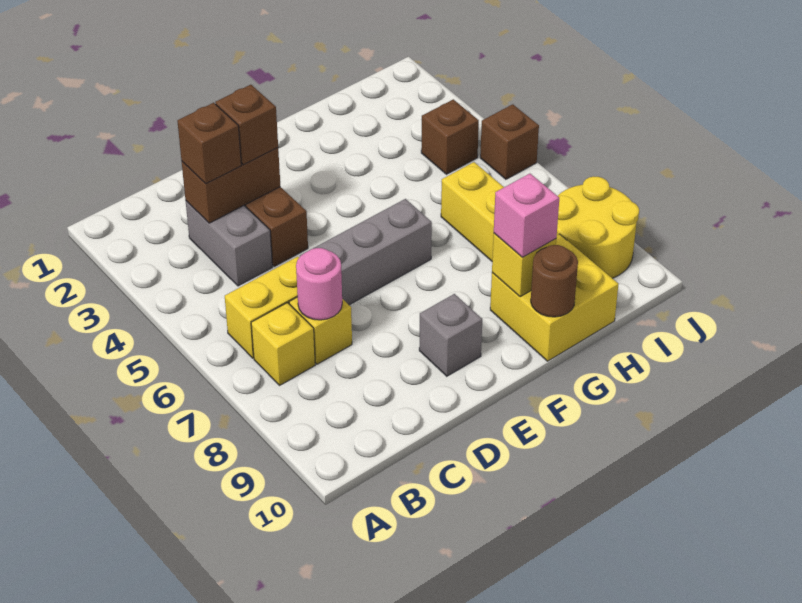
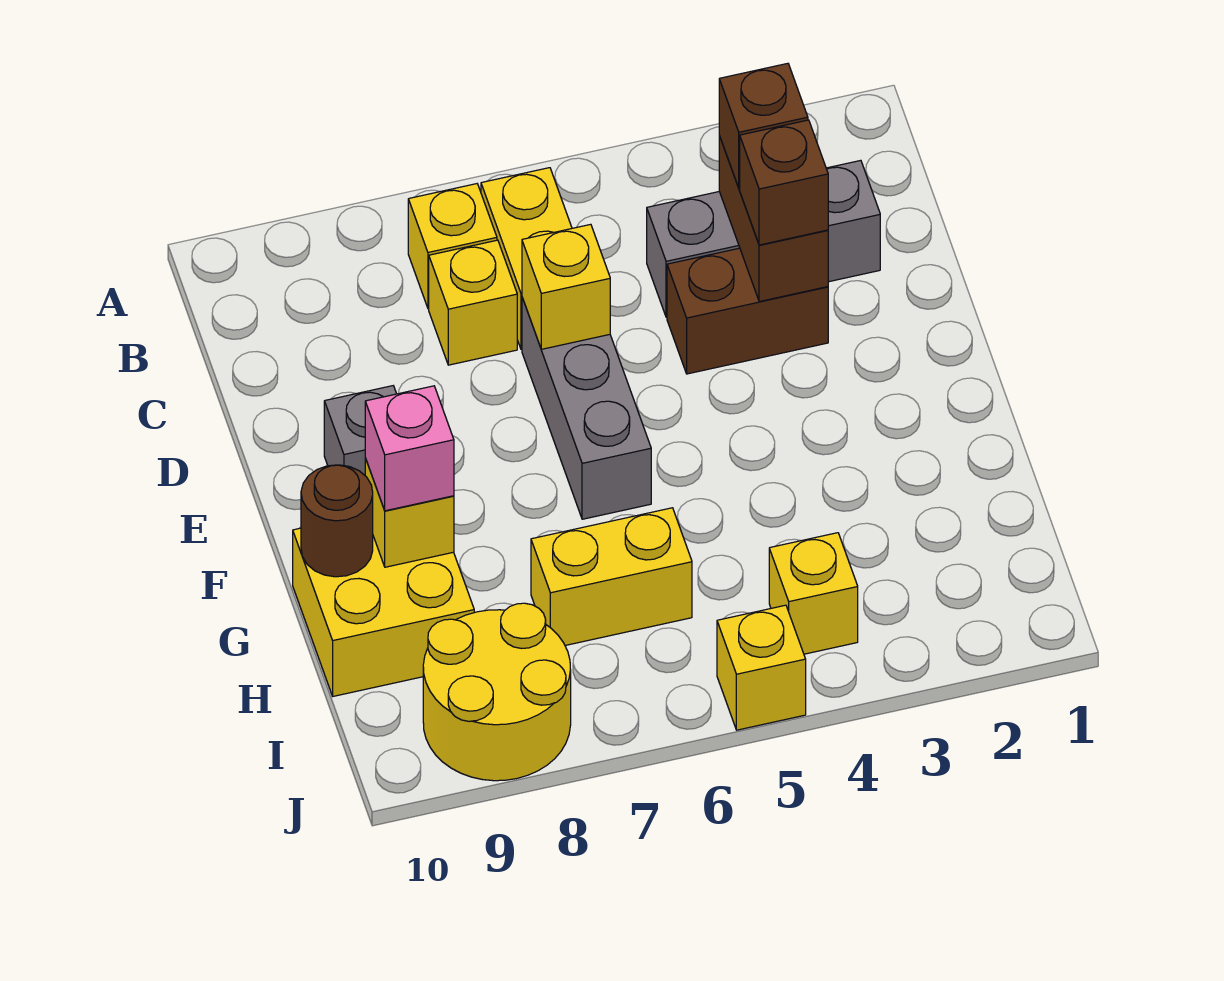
grey 1x2 brick [186,201,272,286] -> grey 1x3 brick [647,160,880,317]
pink 1x1 round brick [296,248,342,320] -> none
none -> yellow 1x1 brick [522,224,610,349]
brown 1x1 brick [421,99,479,174] -> yellow 1x1 brick [769,533,858,654]
brown 1x1 brick [480,104,539,179] -> yellow 1x1 brick [717,605,806,730]

